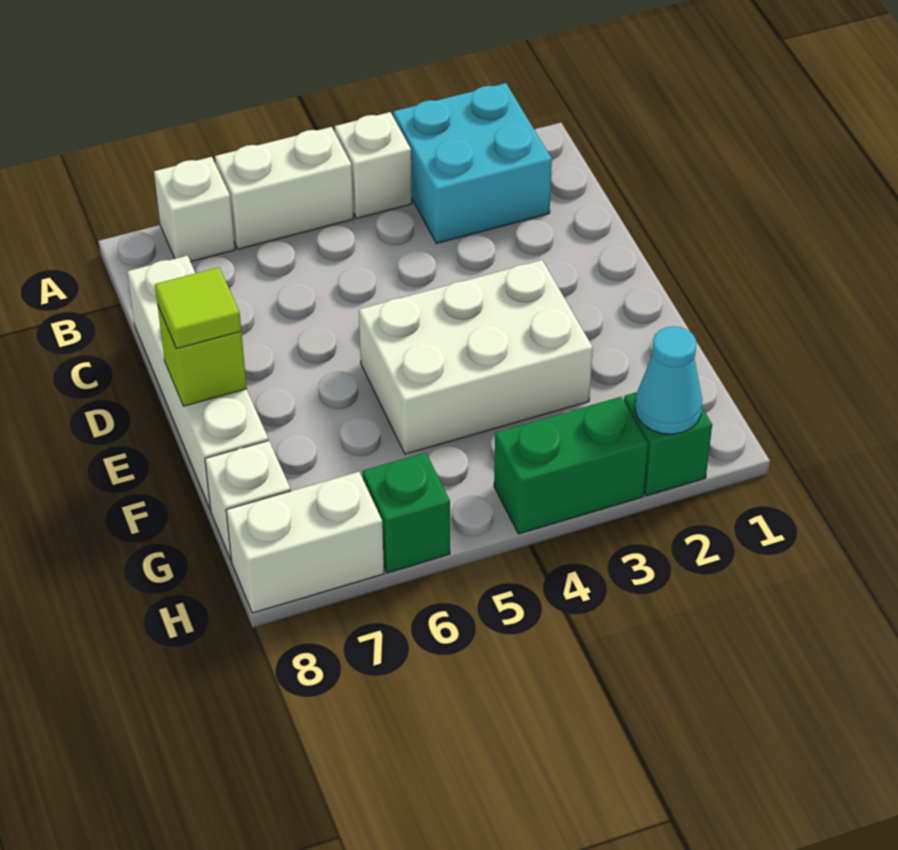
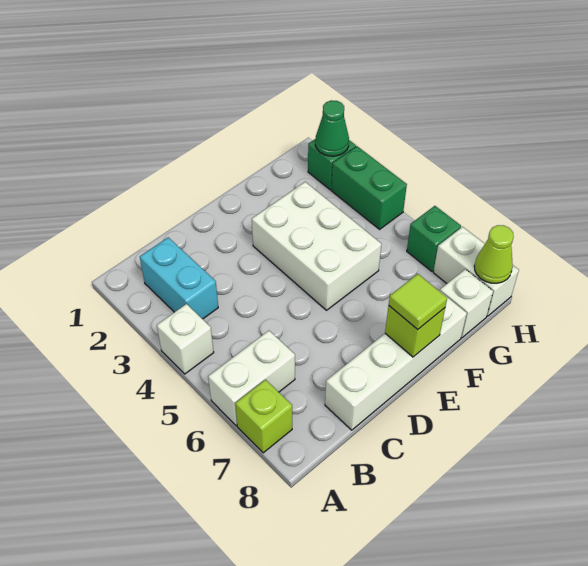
cyan 2x2 brick [393,83,552,244] -> cyan 1x2 brick [140,237,218,319]
white 1x2 brick [215,127,354,249] -> white 1x2 brick turned to [208,331,295,426]
white 1x1 brick [154,157,235,262] -> lime 1x1 brick [235,380,292,453]
cyan 1x1 cone [635,326,702,434] -> green 1x1 cone [315,100,349,156]
none -> lime 1x1 cone [474,225,514,283]

